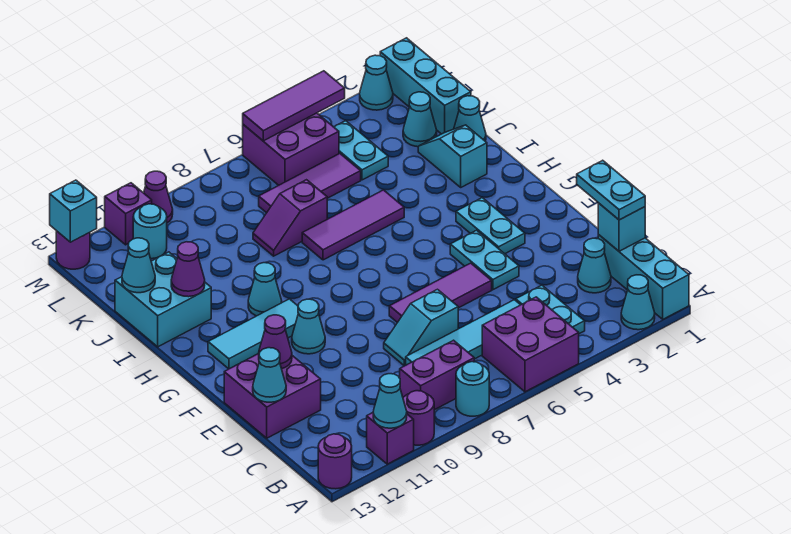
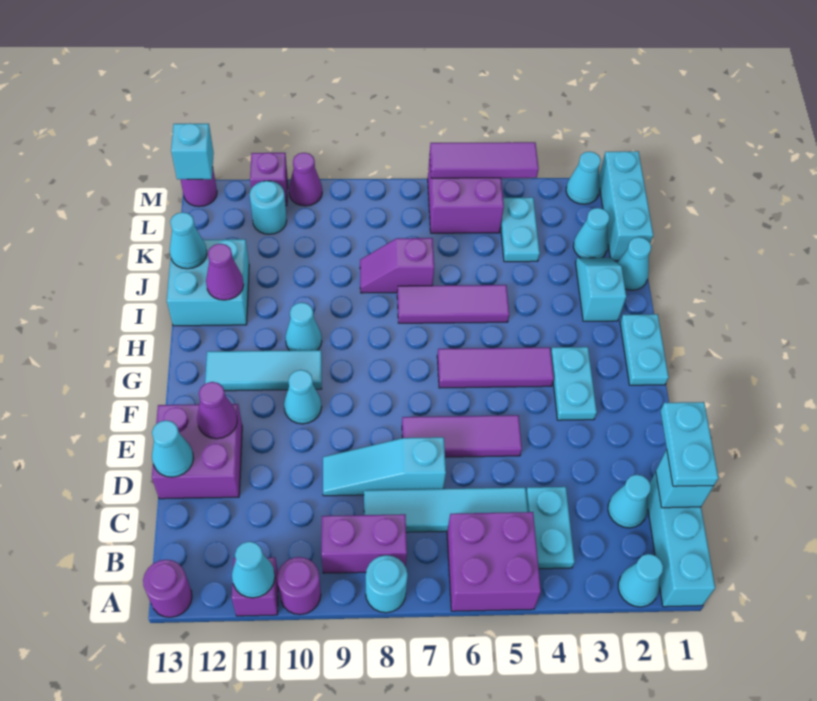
cyan 1x2 slope [384,289,458,366] -> cyan 1x3 slope [323,437,446,496]
cyan 1x2 plate [450,230,519,290] -> cyan 1x2 plate moved to [620,314,669,385]
purple 1x3 tile [259,154,361,213] -> purple 1x3 tile moved to [437,348,554,388]

